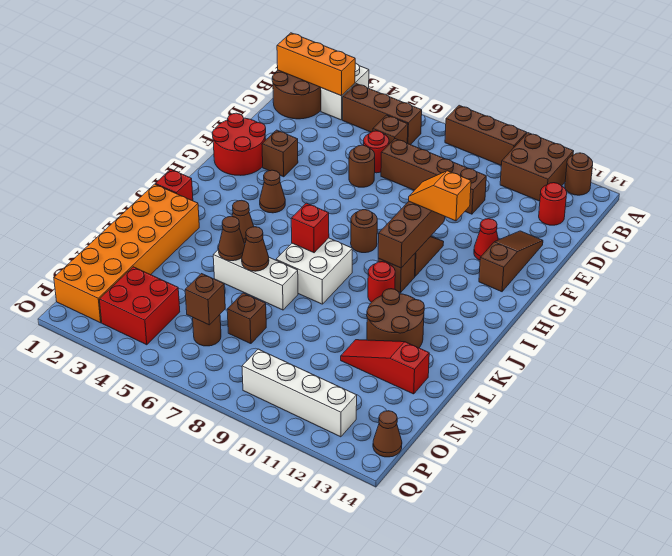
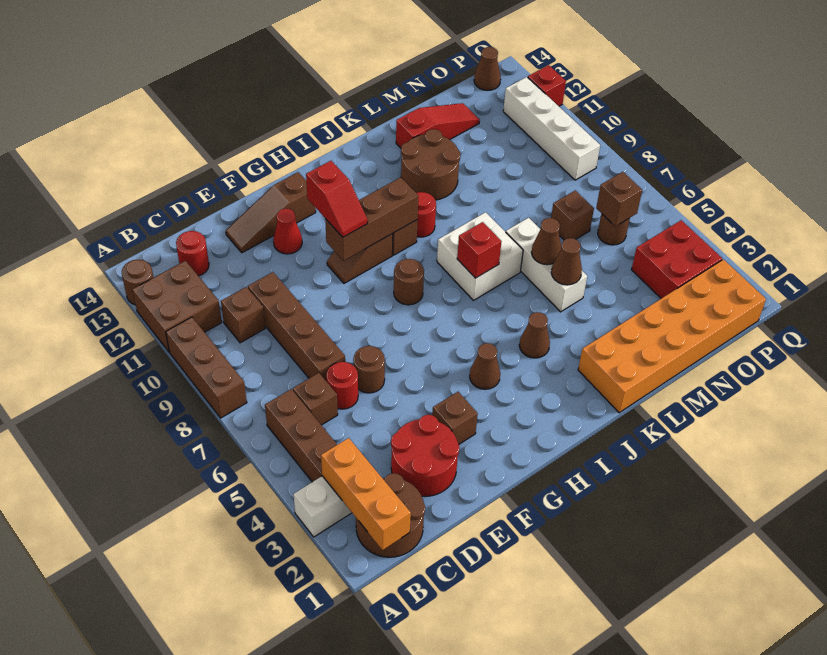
none -> brown 1x1 brick [221,287,265,343]
red 2x2 round brick [212,113,266,175] -> red 2x2 round brick moved to [391,415,459,496]
orange 1x2 slope [409,171,471,221] -> red 1x2 slope [306,161,368,237]
red 1x1 brick [155,169,193,201] -> red 1x1 brick moved to [528,65,566,106]
red 1x3 slope [341,340,429,394] -> red 1x3 slope turned to [396,103,480,148]

